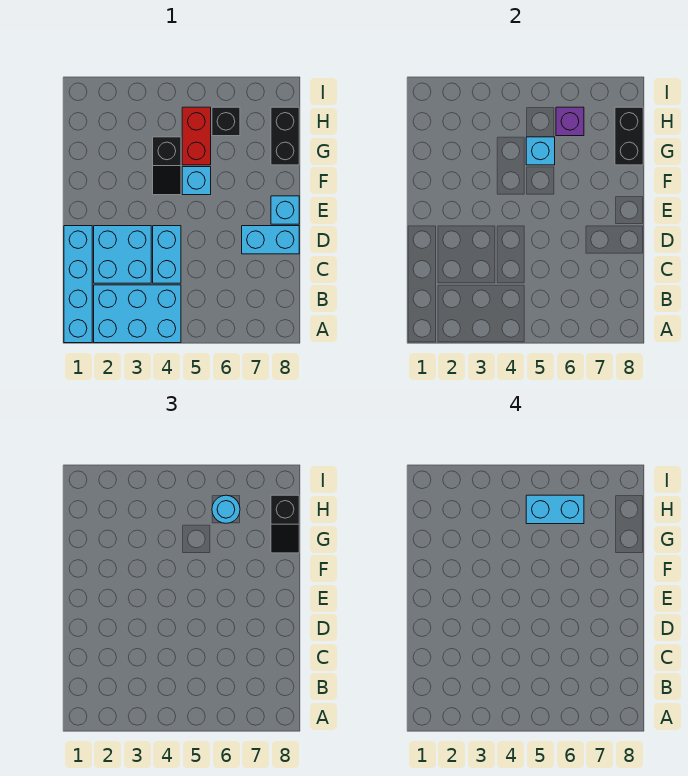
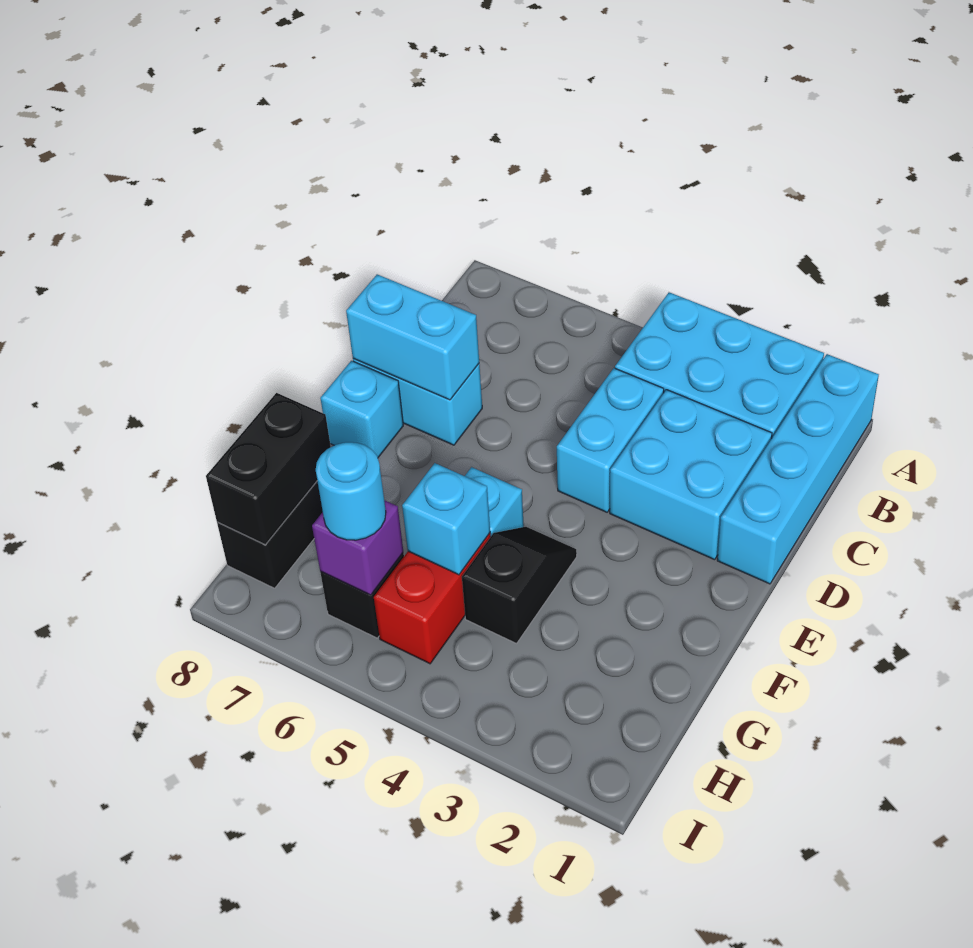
black 1x2 slope [271,495,299,553] -> none
cyan 1x2 brick [526,495,584,524] -> cyan 1x2 brick moved to [346,274,479,400]

